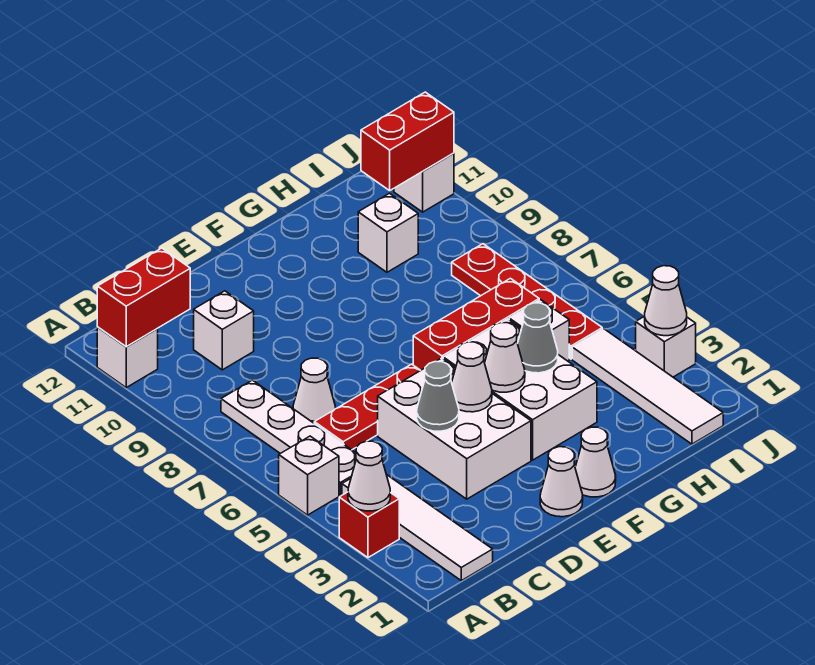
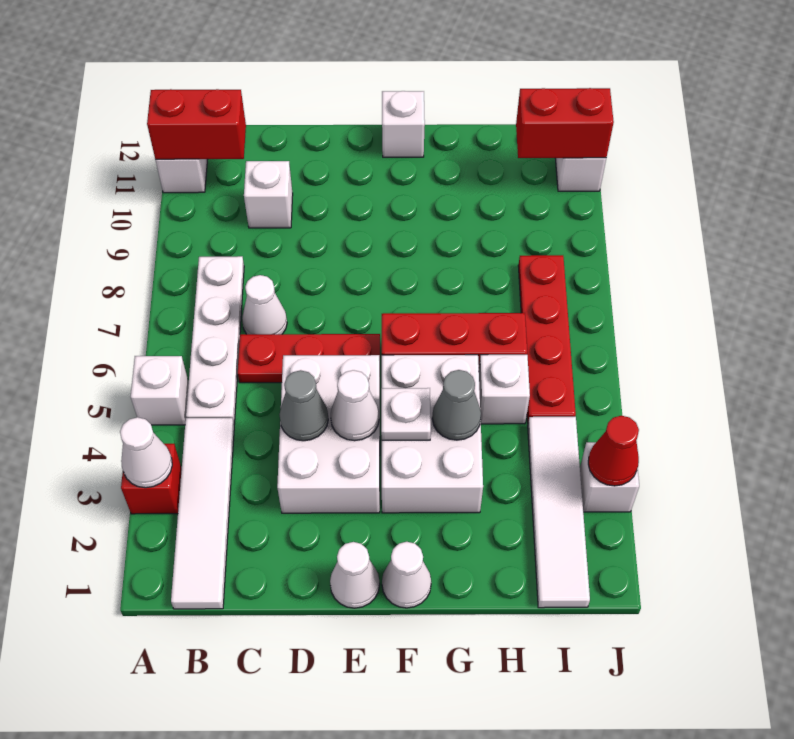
white 1x1 cone [484,323,525,392] -> white 1x1 plate [381,388,431,440]
white 1x1 brick [358,193,418,272] -> white 1x1 brick moved to [382,91,425,157]
white 1x1 cone [645,266,687,336] -> red 1x1 cone [588,416,639,486]

